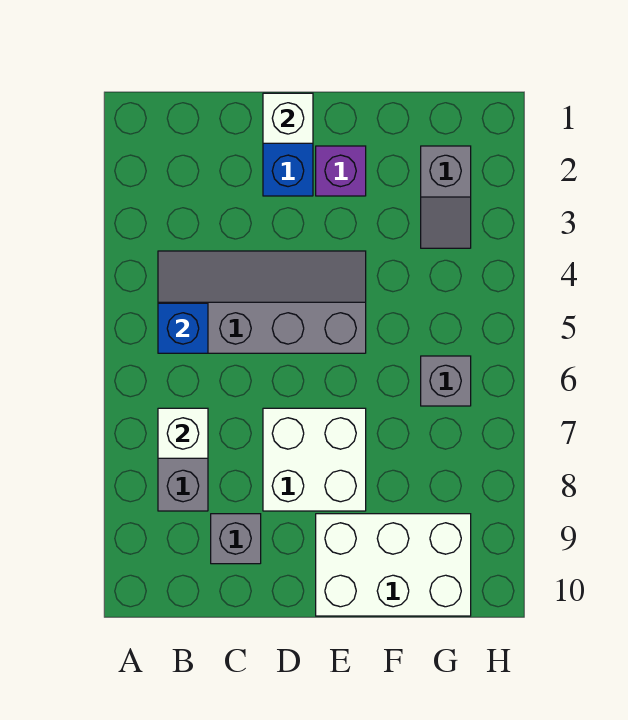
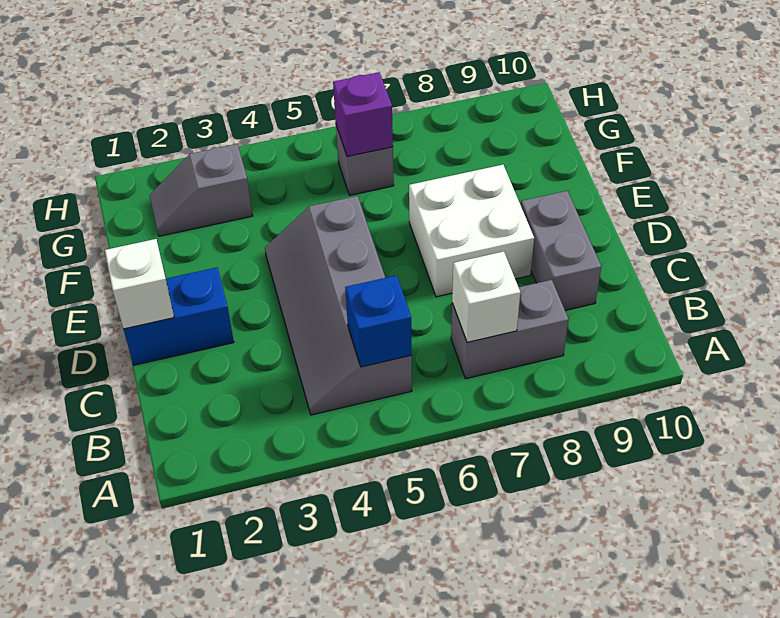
grey 1x1 brick [211,514,261,564] -> grey 1x2 brick [521,191,601,310]
purple 1x1 brick [316,146,366,196] -> purple 1x1 brick moved to [333,72,393,156]
white 2x3 brick [316,514,471,616] -> none
grey 1x2 slope [421,146,471,248] -> grey 1x2 slope turned to [149,144,253,236]

